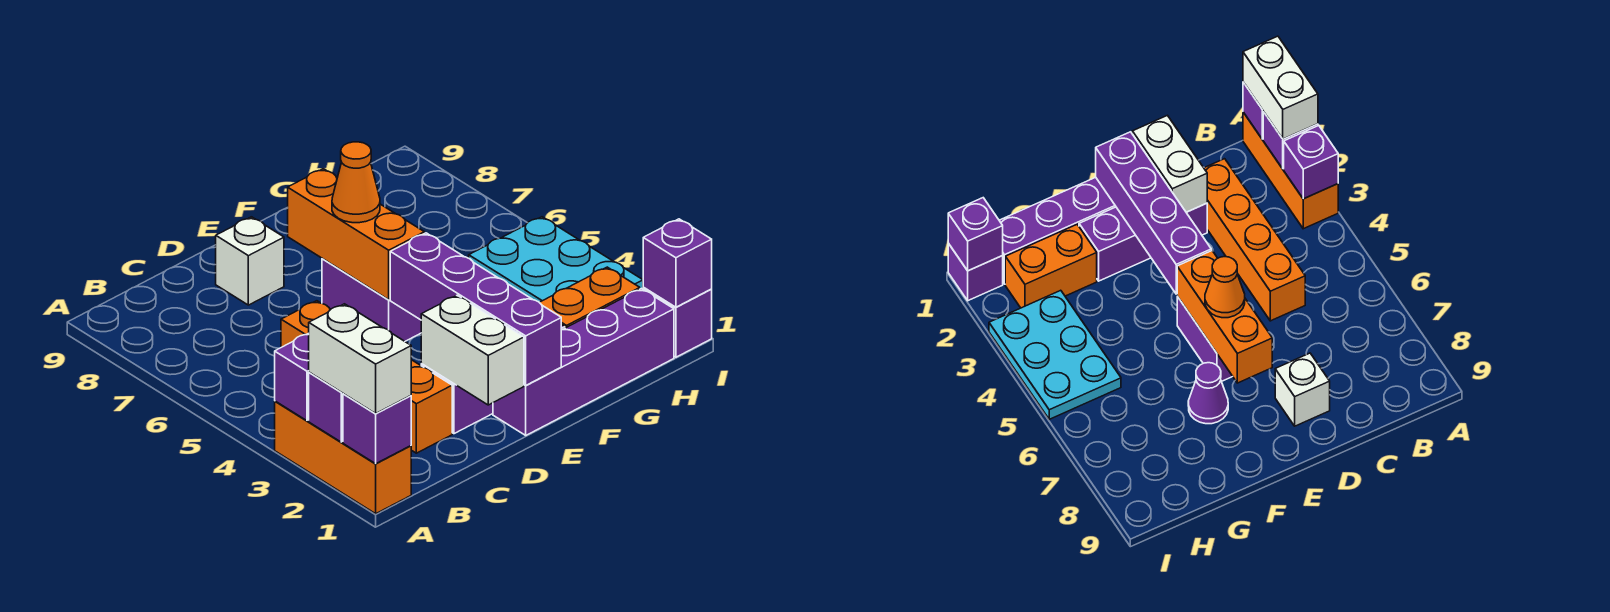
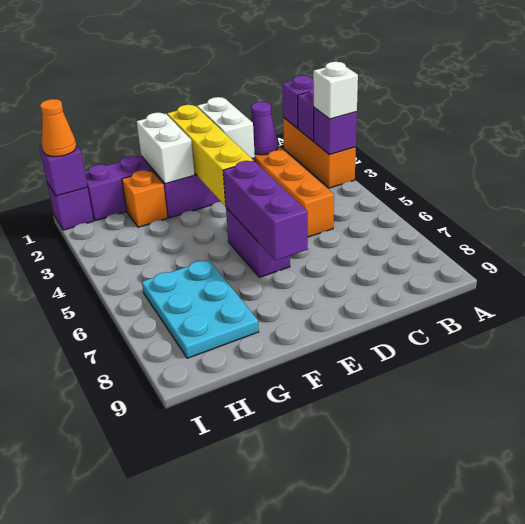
white 1x2 brick [309,304,411,413] -> white 1x2 brick moved to [137,113,195,184]
white 1x1 brick [216,217,284,305] -> white 1x1 brick moved to [313,62,358,119]
purple 1x4 brick [390,233,561,385] -> yellow 1x4 brick [167,105,253,206]
orange 1x3 brick [288,169,424,300] -> purple 1x3 brick [223,161,308,261]
orange 1x1 cone [332,142,380,223] -> orange 1x1 cone moved to [40,99,76,157]
purple 1x1 cone [1188,363,1228,424] -> purple 1x1 cone moved to [251,102,278,155]
orange 1x2 brick [539,267,640,328] -> orange 1x1 brick [122,170,168,227]
cyan 2x3 plate [469,217,643,302] -> cyan 2x3 plate moved to [142,260,259,358]

